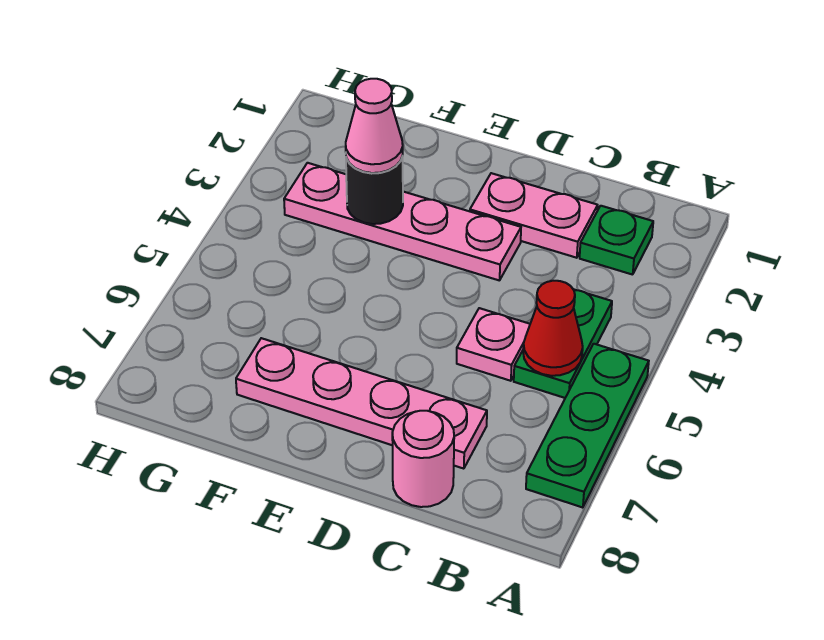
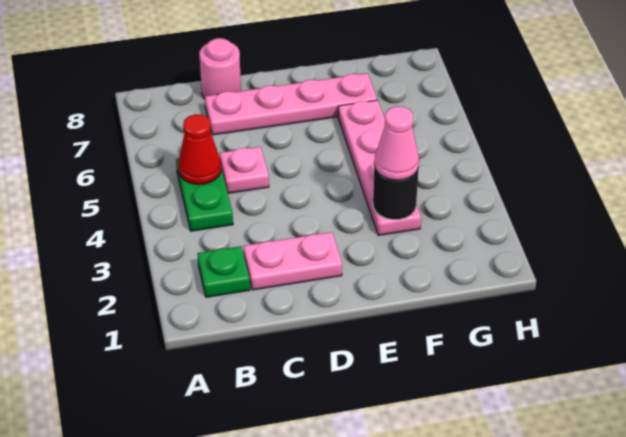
green 1x3 plate [526,344,649,508] -> none
pink 1x4 plate [284,163,521,281] -> pink 1x4 plate turned to [338,100,421,236]

